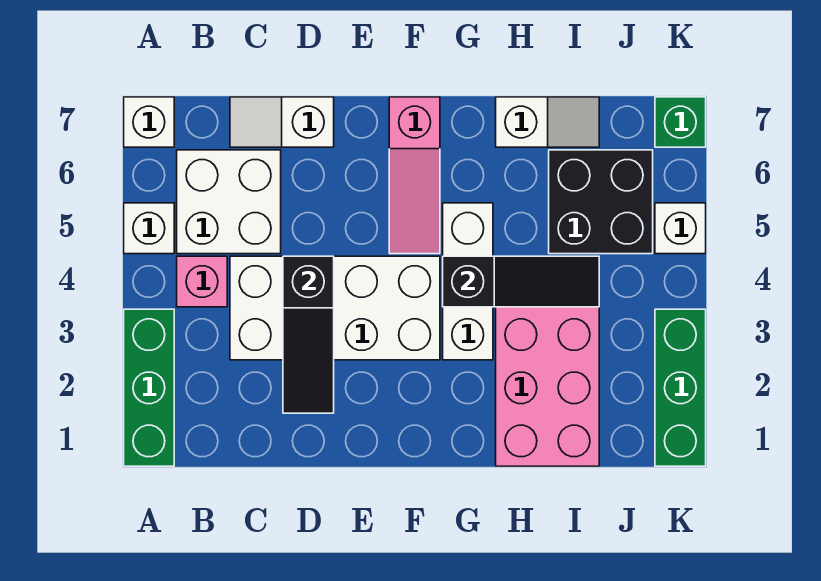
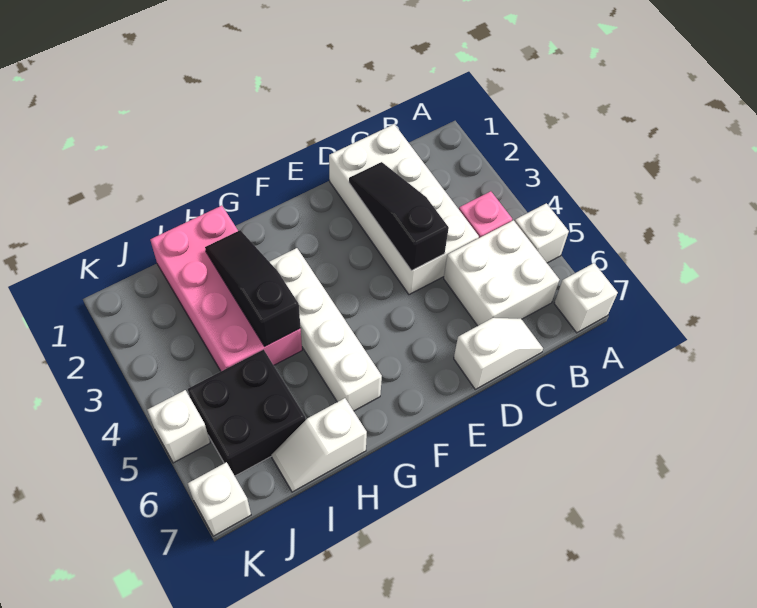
green 1x3 brick [124,309,174,466] -> none
white 2x4 brick [230,256,440,360] -> white 2x4 brick turned to [329,124,479,295]
pink 1x3 slope [389,97,440,254] -> none
white 1x3 brick [443,203,493,360] -> white 1x4 brick [269,248,382,411]
black 1x3 slope [443,256,599,307] -> black 1x3 slope turned to [205,230,301,346]
green 1x3 brick [655,309,706,466] -> none
green 1x1 brick [655,97,706,147] -> white 1x1 brick [188,462,251,536]

